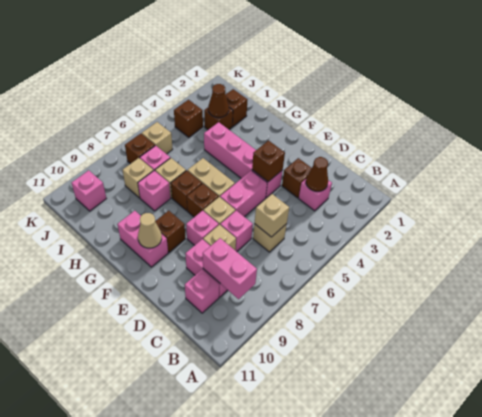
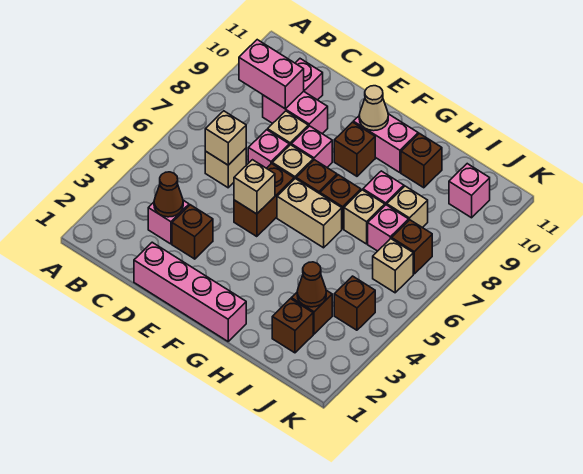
pink 1x4 brick [204,122,283,198] -> pink 1x4 brick moved to [134,242,246,341]
brown 1x1 brick [252,140,285,182] -> brown 1x1 brick moved to [401,133,442,188]
pink 1x2 brick [220,171,267,217] -> brown 1x2 brick [234,164,294,237]
none -> tan 1x1 brick [234,160,275,214]

